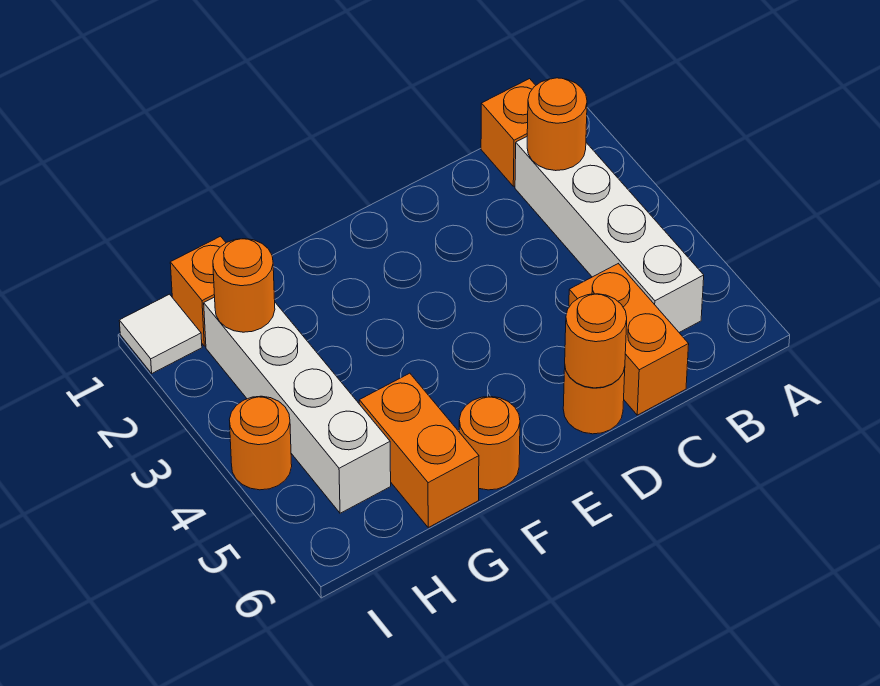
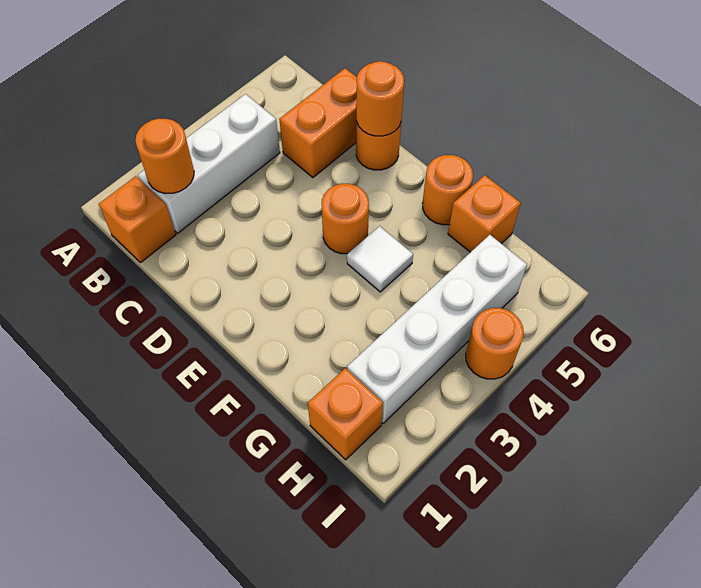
white 1x4 brick [515,137,704,332] -> white 1x3 brick [138,94,280,233]
orange 1x2 brick [359,373,479,527] -> orange 1x1 brick [448,175,521,252]
orange 1x1 round brick [213,239,275,332] -> orange 1x1 round brick moved to [322,184,369,254]
white 1x1 tile [119,294,202,373] -> white 1x1 tile moved to [347,226,413,292]

